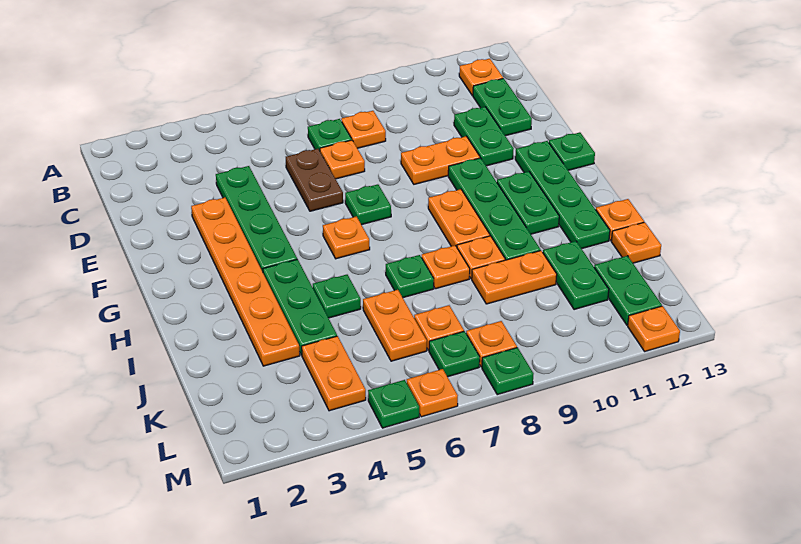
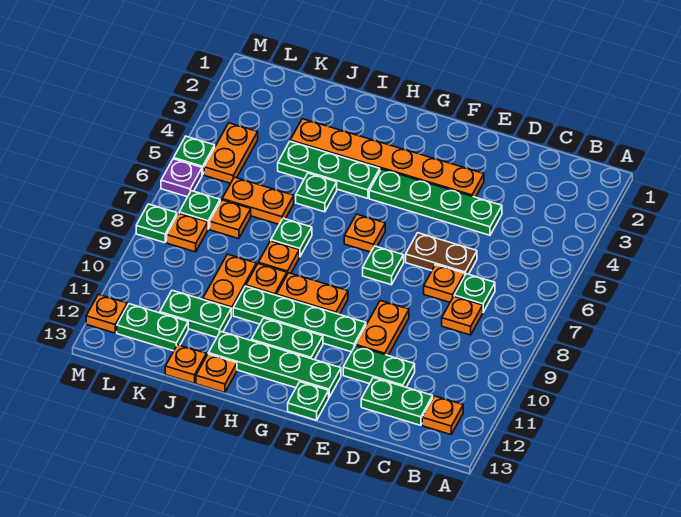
orange 1x2 plate [302,336,366,411] -> orange 1x2 plate turned to [204,123,258,183]
orange 1x1 plate [407,369,458,417] -> purple 1x1 plate [161,159,202,197]

